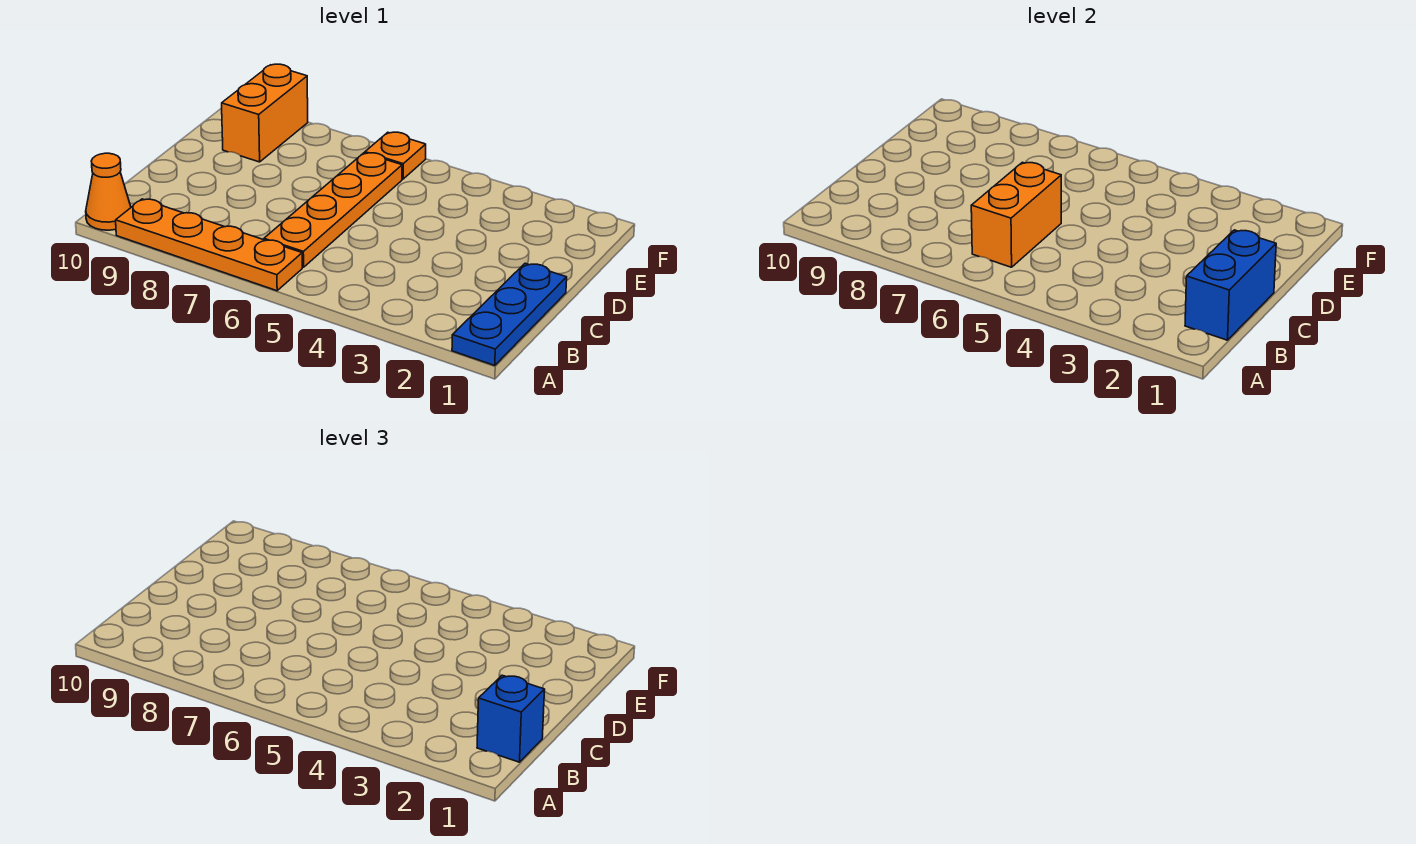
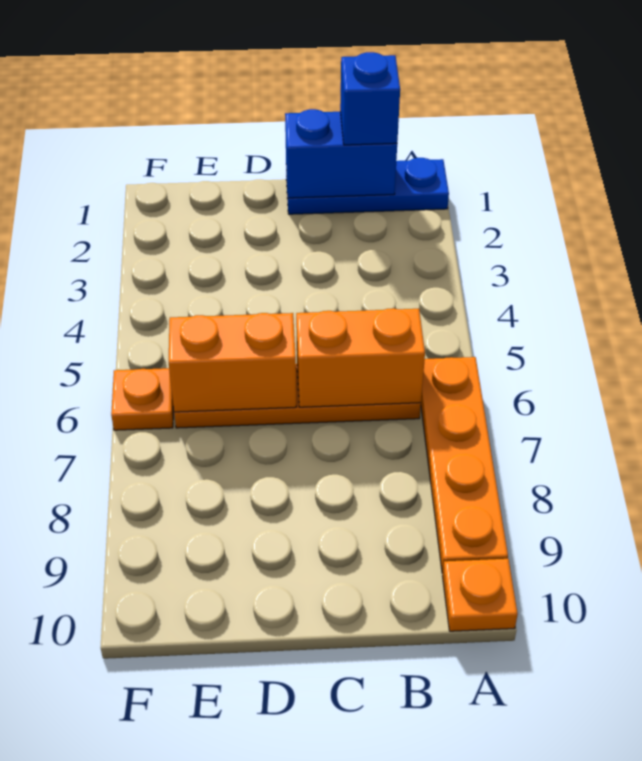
orange 1x1 cone [86,153,131,230] -> orange 1x1 plate [443,559,518,631]
orange 1x2 brick [222,64,308,162] -> orange 1x2 brick moved to [169,313,296,412]

